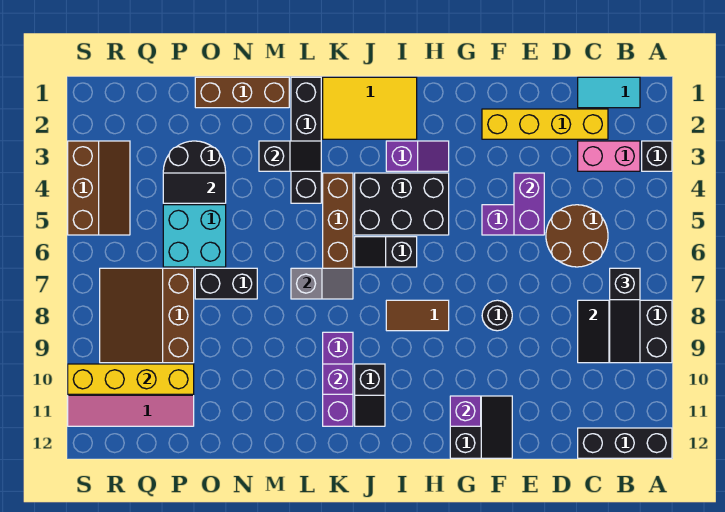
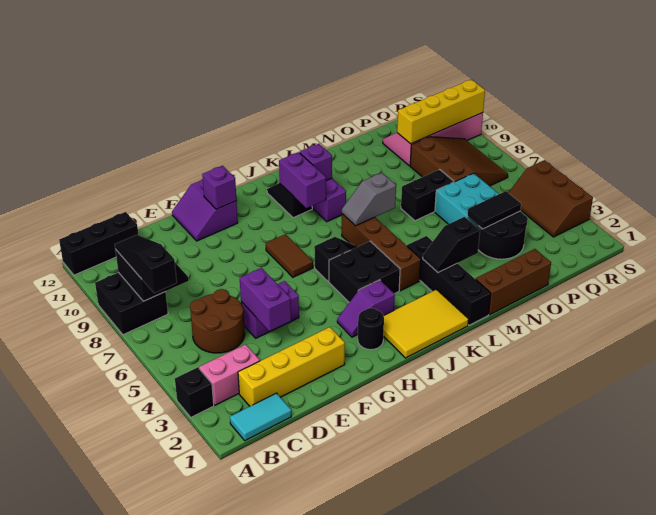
black 1x1 round brick [482,300,512,331] -> black 1x1 round brick moved to [358,308,384,350]
black 2x2 slope [450,396,512,458] -> purple 2x2 slope [172,179,238,241]
black 2x3 brick [355,173,449,235] -> black 2x2 brick [329,241,400,302]
brown 1x2 tile [386,300,449,331] -> brown 1x2 tile turned to [266,234,313,277]
none -> purple 1x2 brick [279,152,326,208]

